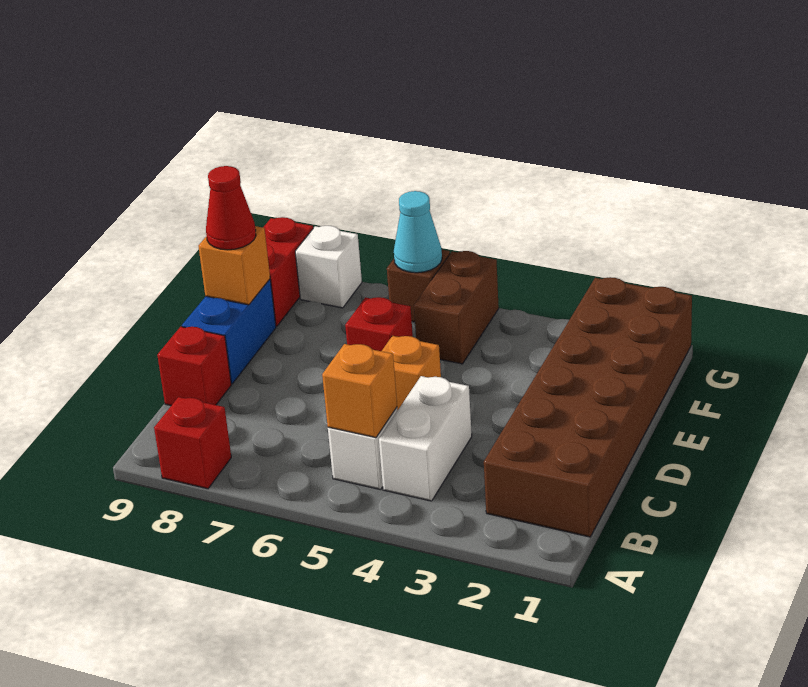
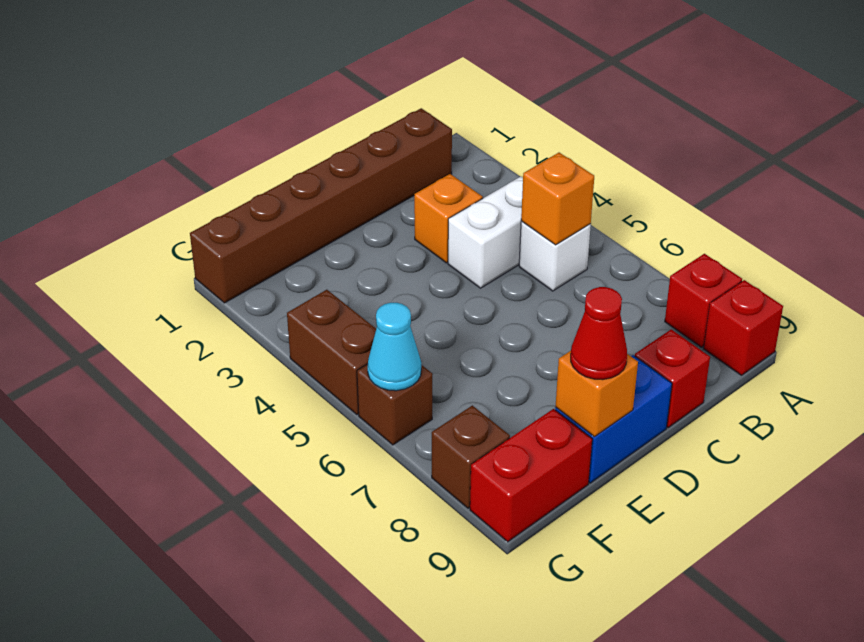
brown 2x6 brick [484,277,692,537] -> brown 1x6 brick [190,108,452,303]
orange 1x1 brick [382,336,441,410] -> orange 1x1 brick moved to [414,174,483,263]
red 1x1 brick [345,297,413,351] -> red 1x1 brick moved to [704,280,783,375]
brown 1x2 brick [414,251,499,364] -> brown 1x2 brick turned to [287,290,376,415]
white 1x1 brick [295,226,362,308] -> brown 1x1 brick [432,405,510,508]

